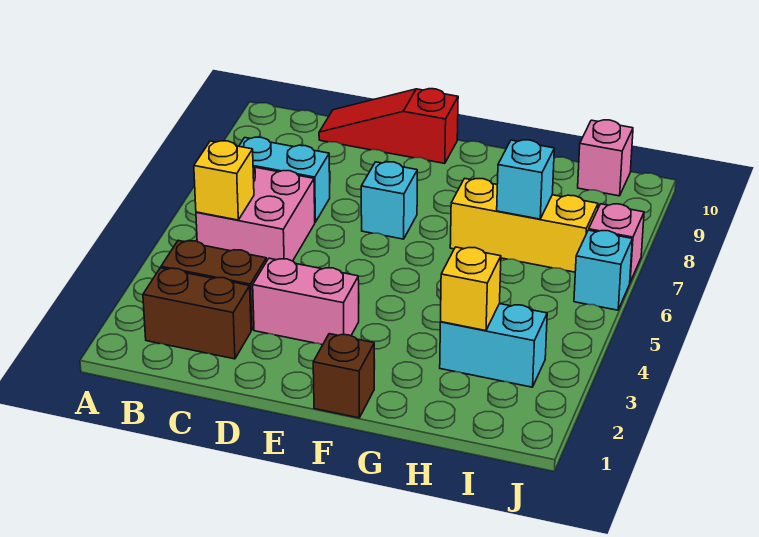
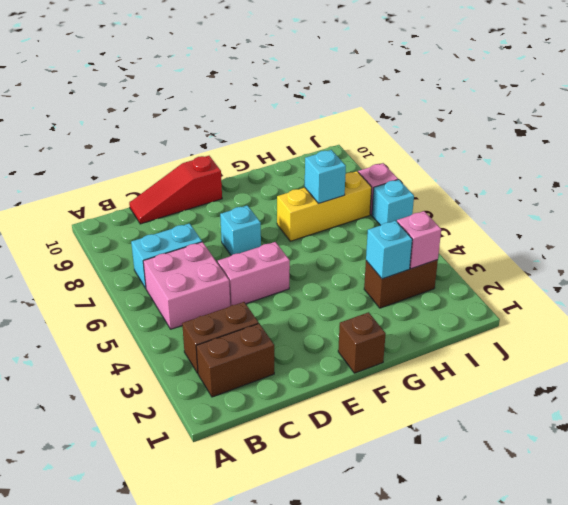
yellow 1x1 brick [194,141,254,220] -> none
pink 1x2 brick [253,258,359,345] -> pink 1x2 brick moved to [217,242,290,306]
cyan 1x2 brick [440,304,547,387] -> brown 1x2 brick [364,260,438,308]
yellow 1x1 brick [441,247,501,331] -> cyan 1x1 brick [366,221,412,279]
pink 1x1 brick [578,120,633,196] -> pink 1x1 brick moved to [397,211,441,269]

